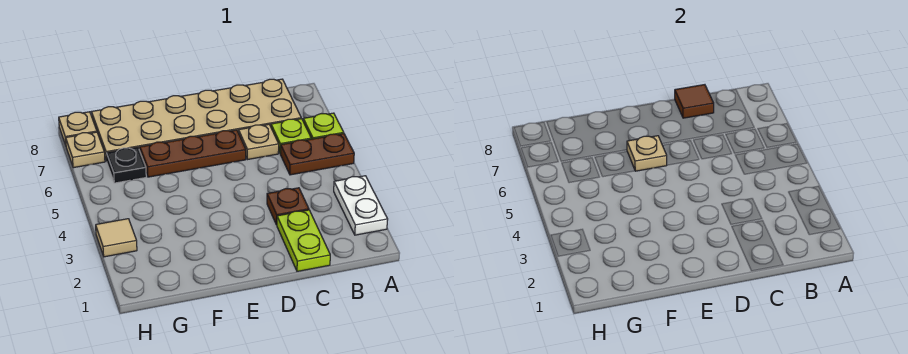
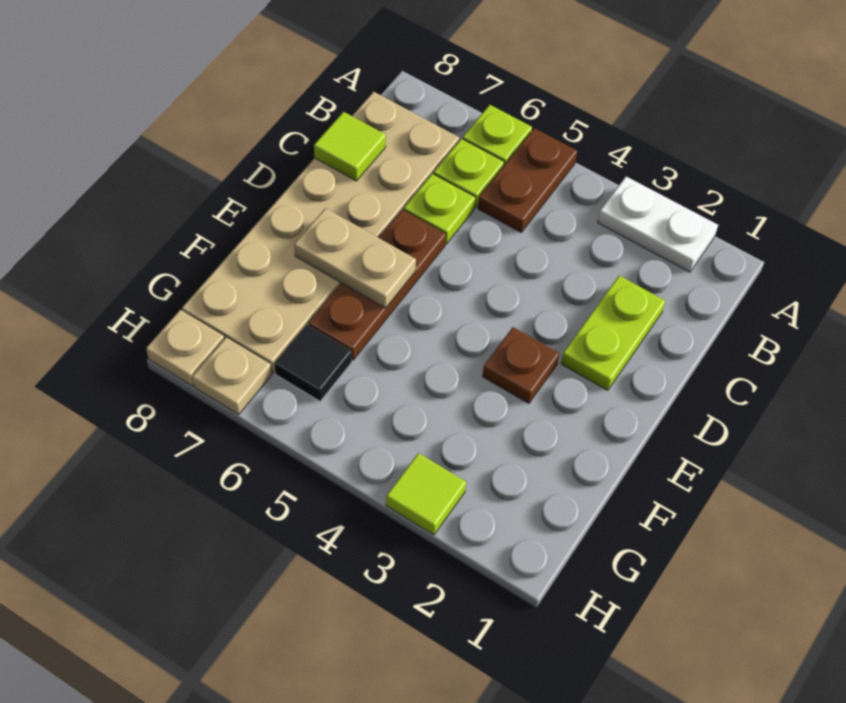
lime 1x2 plate [277,210,330,271] -> lime 1x2 plate turned to [561,276,665,390]
brown 1x1 plate [267,188,309,225] -> brown 1x1 plate moved to [483,327,559,403]
tan 1x1 plate [239,124,279,160] -> lime 1x1 plate [404,174,475,244]
brown 1x1 tile [675,85,714,118] -> lime 1x1 tile [314,112,386,181]
tan 1x1 plate [627,136,667,171] -> tan 1x2 plate [294,208,416,308]
black 1x1 plate [106,147,146,183] -> black 1x1 tile [274,325,352,401]
tan 1x1 tile [96,219,137,257] -> lime 1x1 tile [386,453,466,535]

